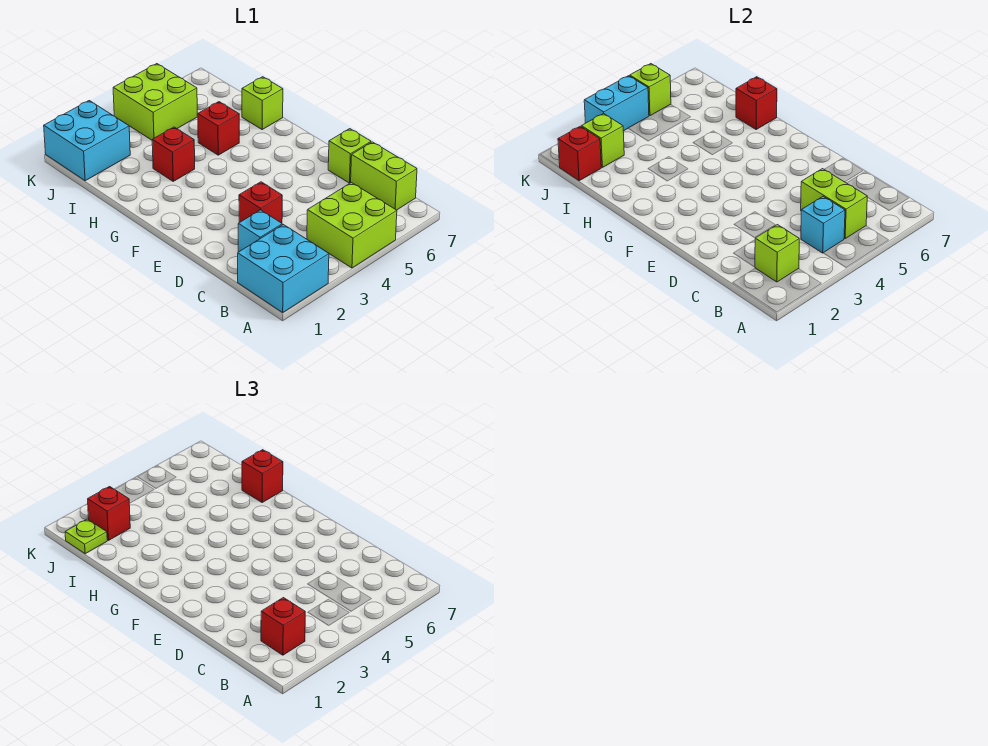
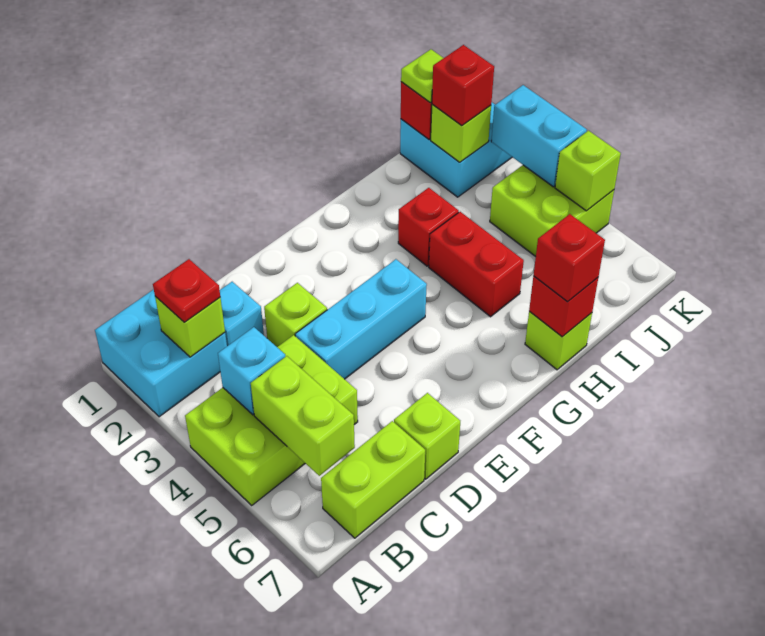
lime 2x2 brick [307,183,397,268] -> lime 2x3 brick [185,335,358,505]
red 1x1 brick [261,598,305,655] -> red 1x1 plate [153,259,220,322]
lime 1x2 brick [801,169,868,238] -> lime 1x2 brick turned to [251,356,355,476]
red 1x1 brick [239,182,282,223] -> lime 1x1 brick [264,283,327,347]
none -> cyan 1x3 brick [295,259,427,379]
red 1x1 brick [198,102,239,155] -> red 1x2 brick [429,212,524,317]

